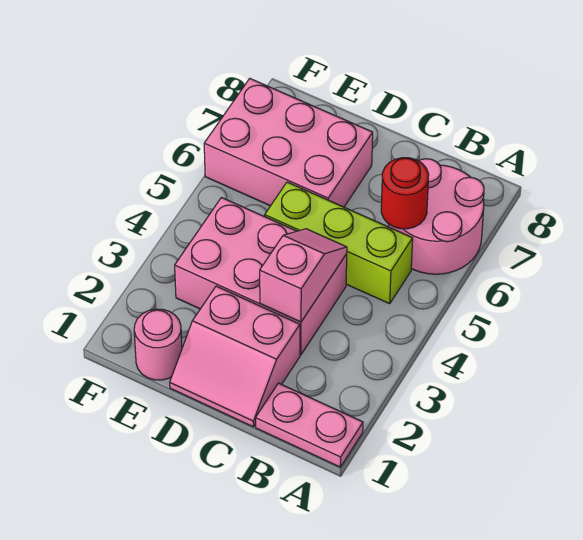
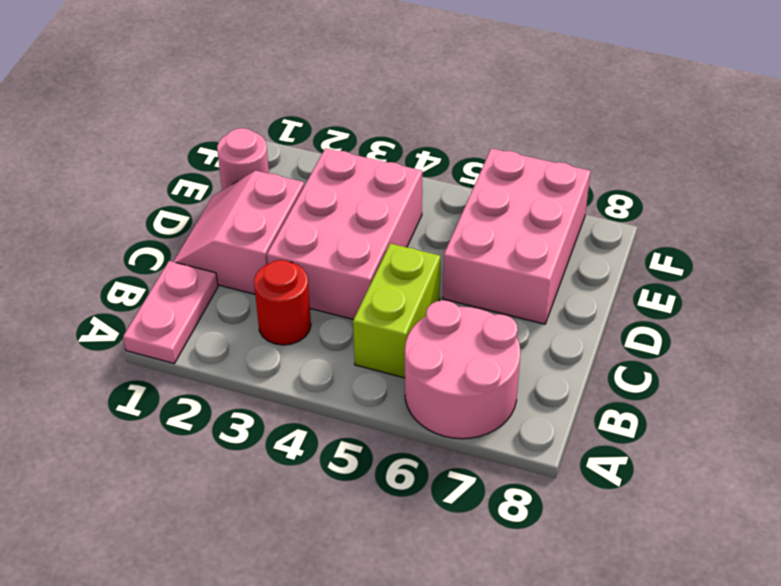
lime 1x3 brick [265,182,413,304] -> lime 1x2 brick [353,243,441,378]
red 1x1 round brick [381,158,429,229] -> red 1x1 round brick moved to [254,260,311,345]
pink 1x2 slope [260,229,347,322] -> none

